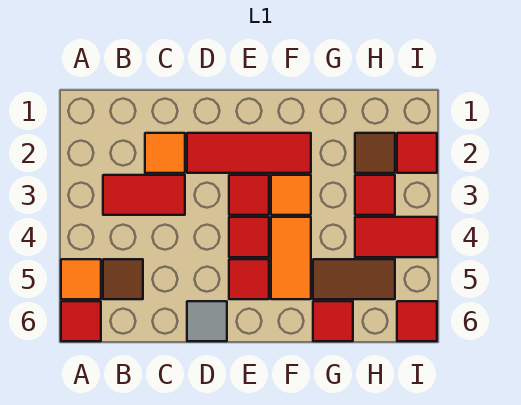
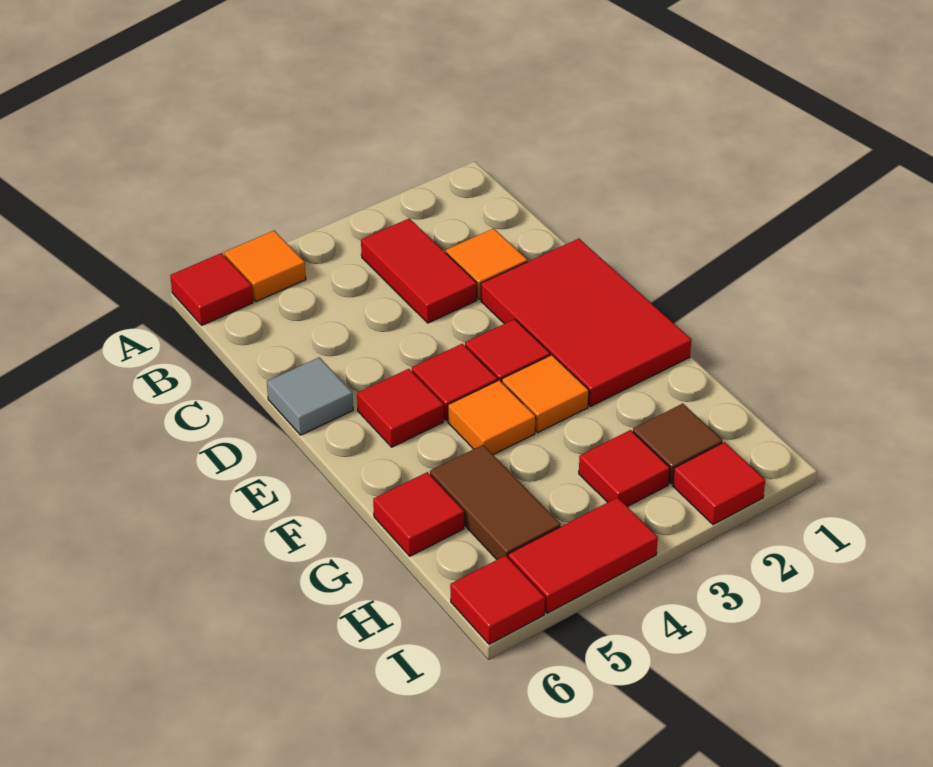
brown 1x1 tile [103,259,143,299] -> none
red 1x3 tile [187,133,311,173] -> red 2x3 tile [481,239,691,407]
orange 1x2 tile [271,217,311,299] -> orange 1x1 tile [448,380,536,455]
red 1x2 tile [355,217,437,257] -> red 1x2 tile turned to [508,497,658,613]

